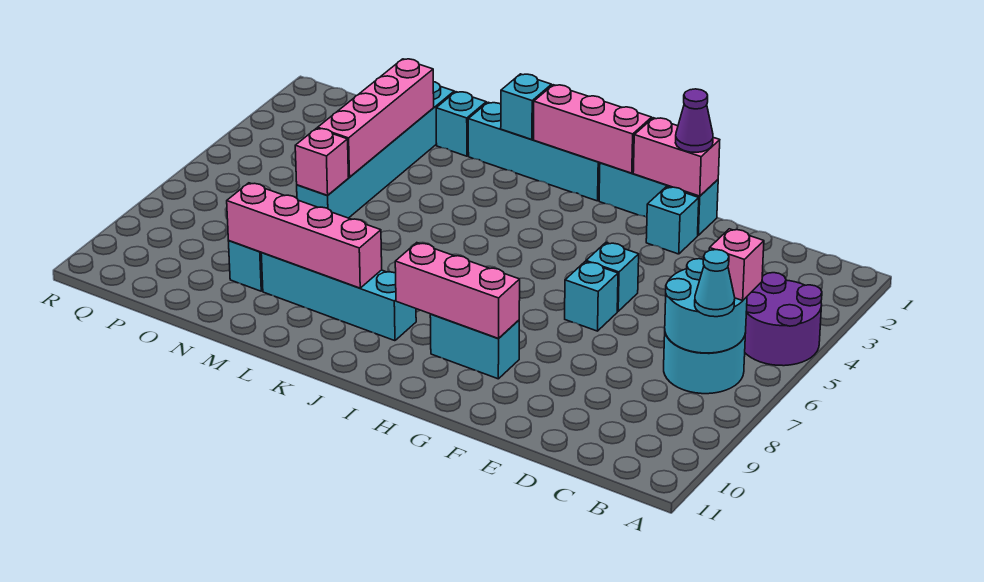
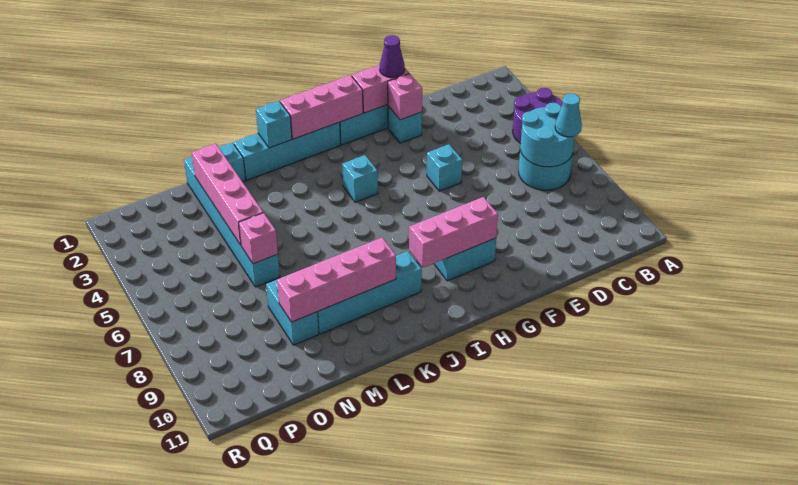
pink 1x1 brick [709,229,764,301] -> pink 1x1 brick moved to [388,74,422,120]
cyan 1x1 brick [565,262,618,331] -> cyan 1x1 brick moved to [342,155,378,202]

